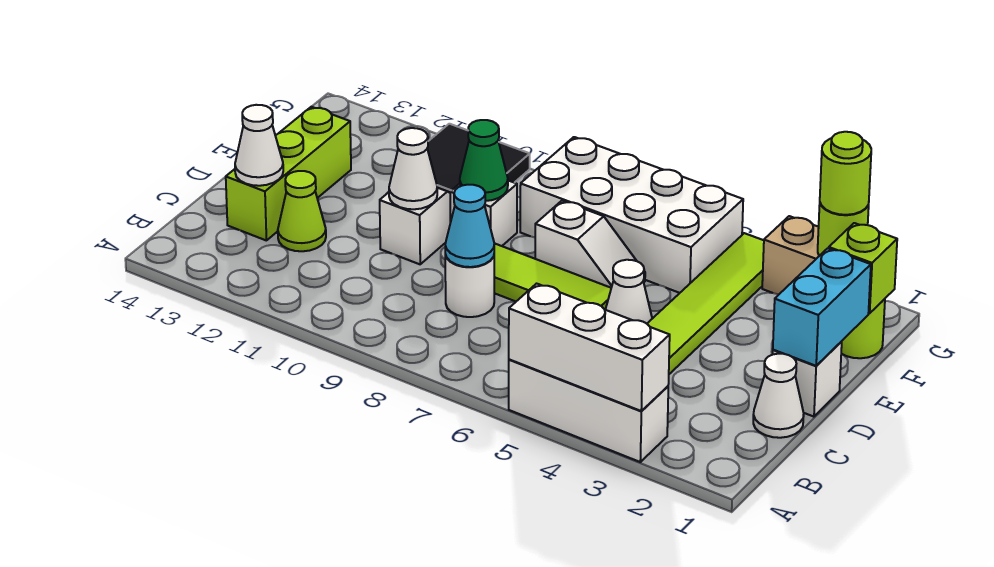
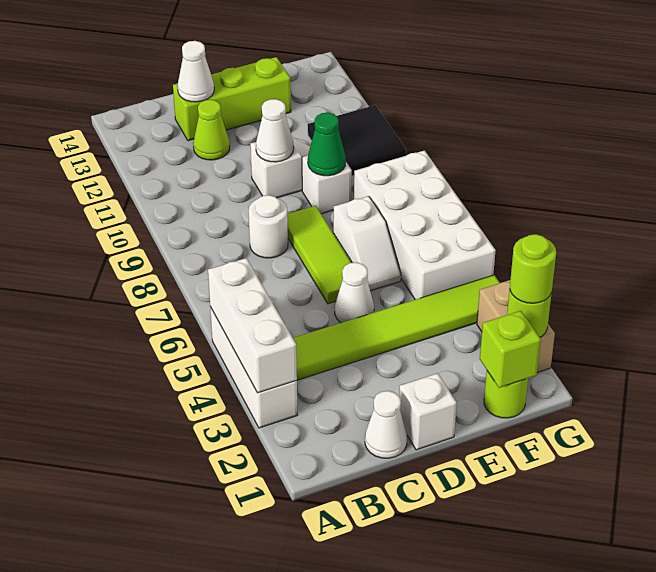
cyan 1x1 cone [445,185,494,267] -> none
cyan 1x2 brick [773,248,871,366] -> none

